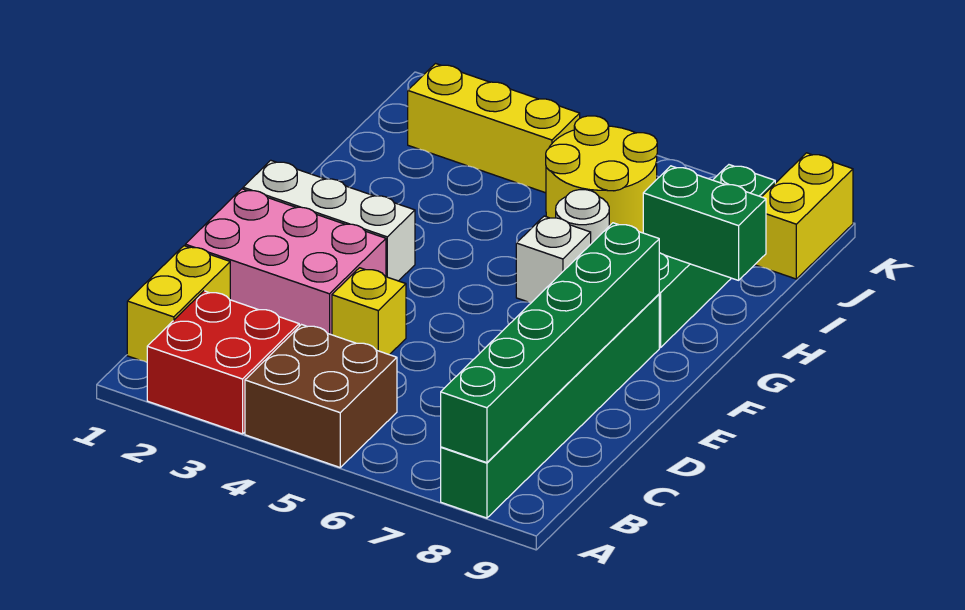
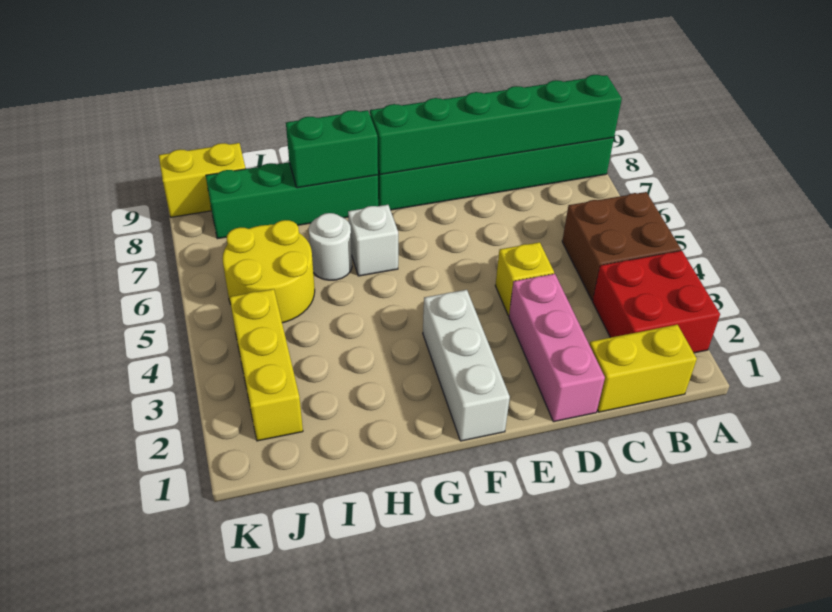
pink 2x3 brick [185,189,386,335] -> pink 1x3 brick [509,274,605,422]
green 1x2 brick [643,166,766,280] -> green 1x2 brick turned to [286,110,378,188]

